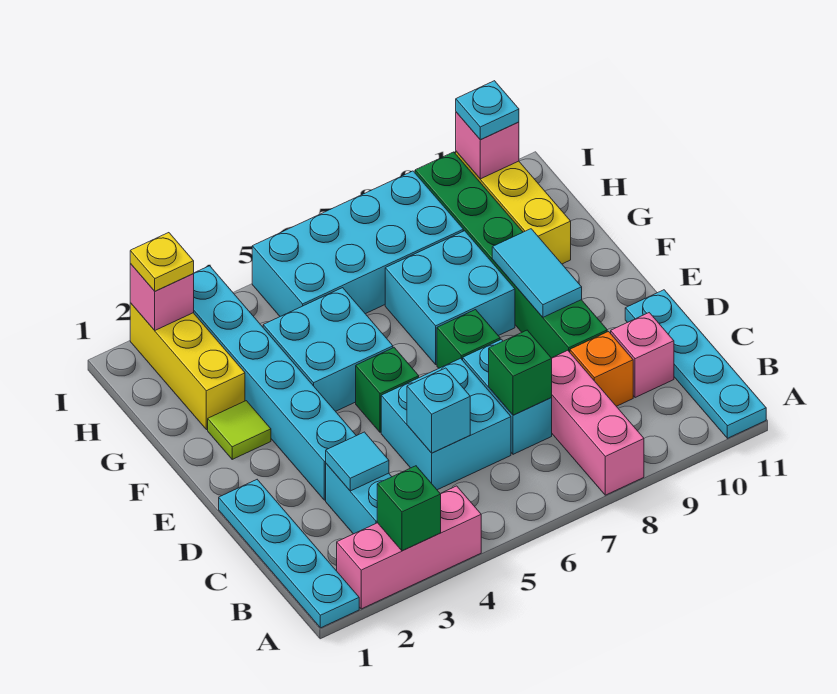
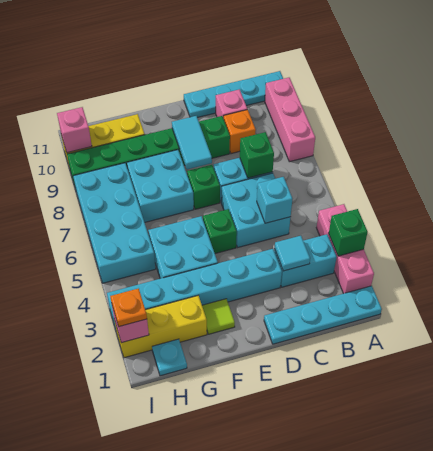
pink 1x3 brick [551,350,644,495] -> pink 1x3 brick turned to [265,78,315,162]
cyan 1x2 tile [492,229,582,317] -> cyan 1x2 tile turned to [172,116,212,169]
yellow 1x1 plate [130,233,194,291] -> orange 1x1 plate [110,289,147,327]
cyan 1x1 plate [456,81,519,140] -> cyan 1x1 plate moved to [152,339,187,376]

